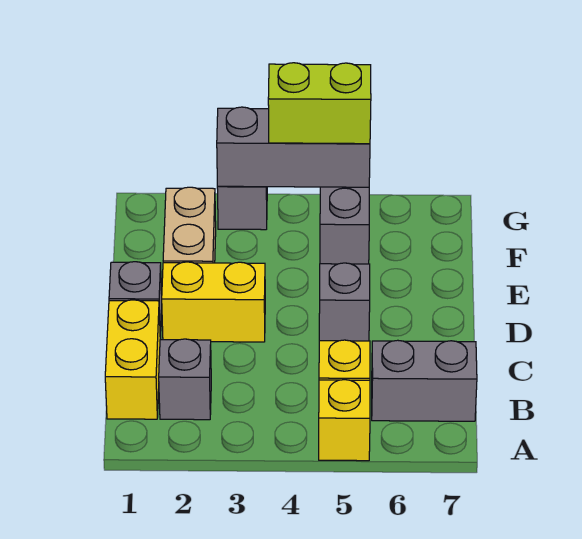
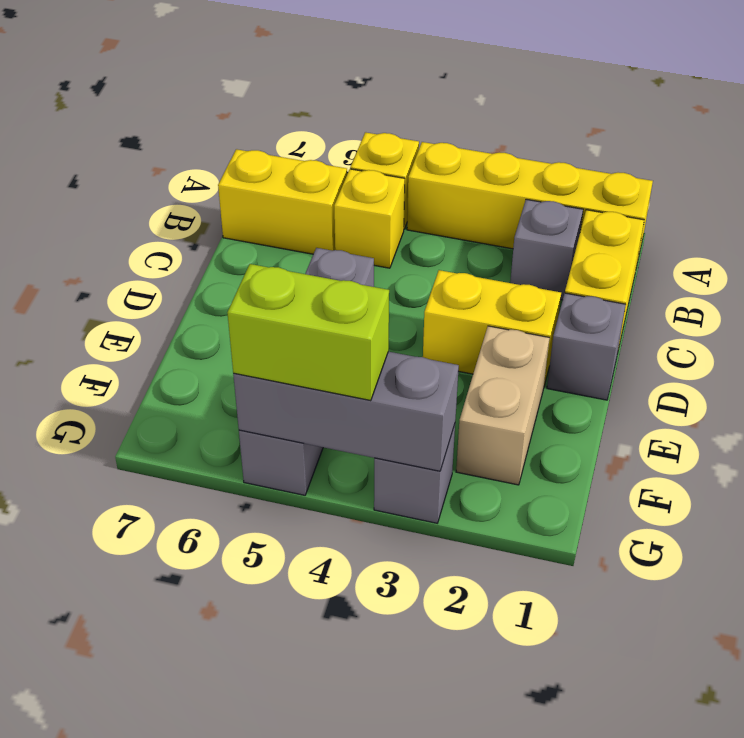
none -> yellow 1x4 brick [407,142,653,267]
grey 1x2 brick [372,340,477,421] -> yellow 1x2 brick [218,149,347,254]

